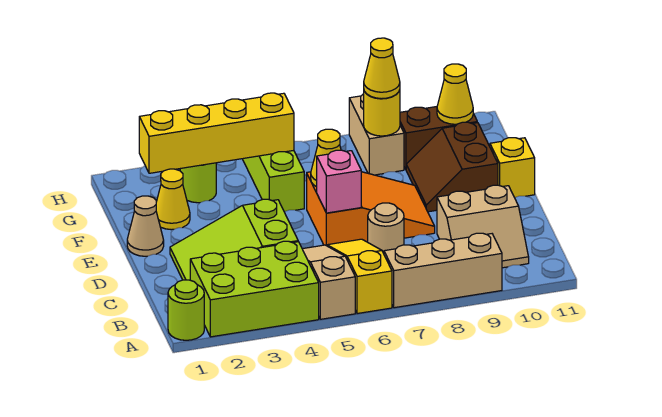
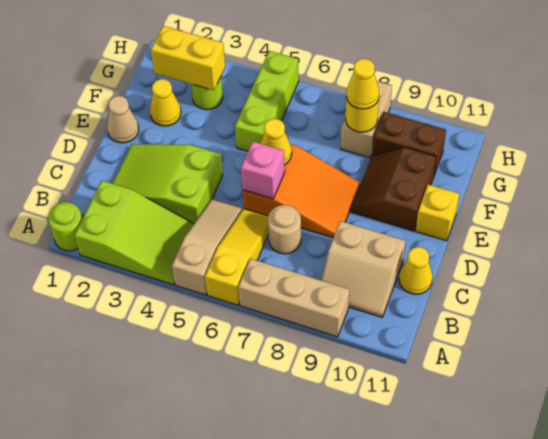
lime 2x3 brick [190,241,319,337] -> lime 2x3 slope [75,181,194,285]
yellow 1x4 brick [139,93,294,173] -> yellow 1x2 brick [151,26,225,90]
yellow 1x1 cone [437,64,473,124] -> yellow 1x1 cone moved to [399,247,433,294]

